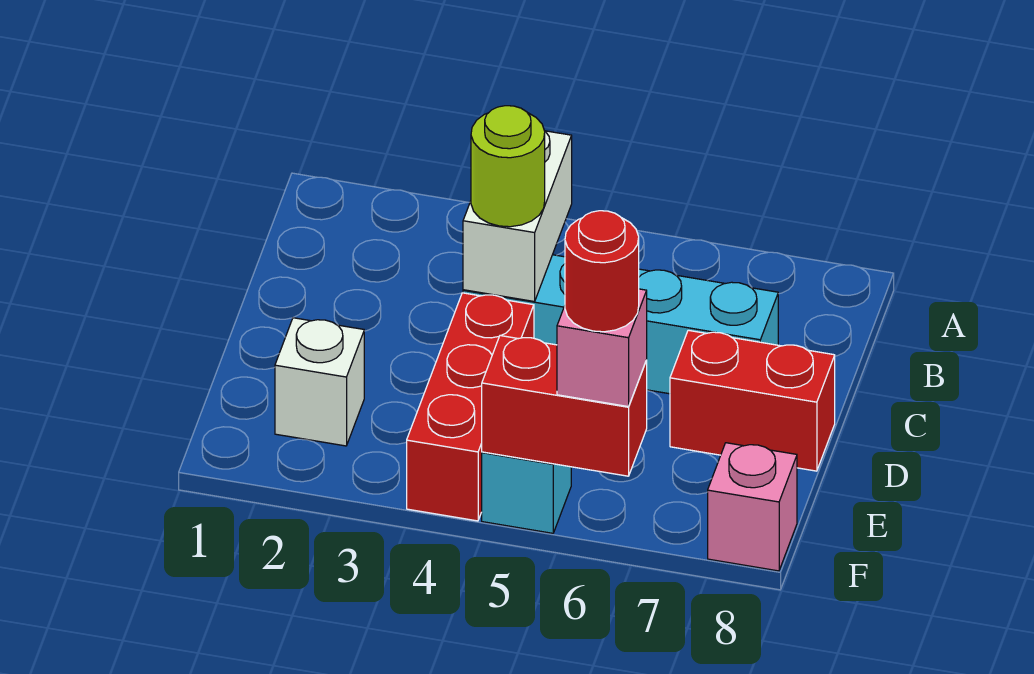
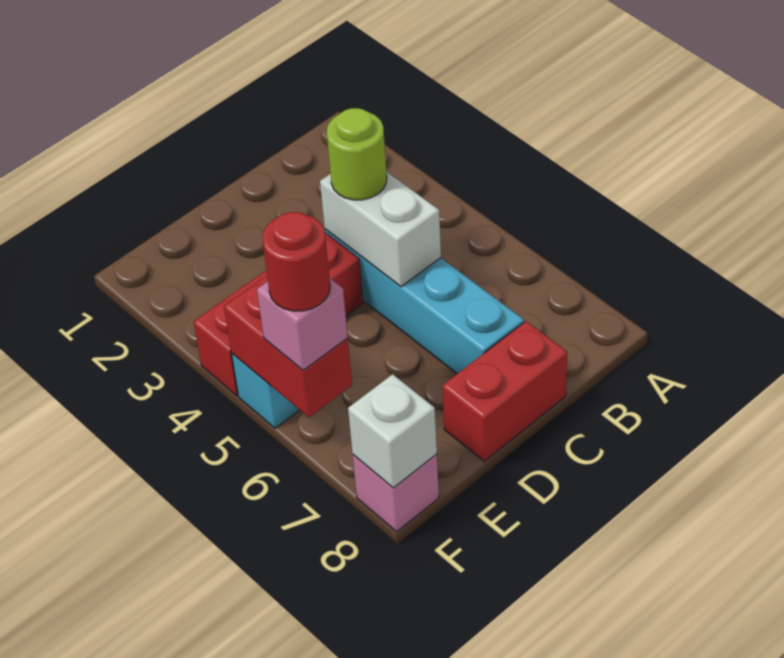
white 1x2 brick [463,131,572,302] -> white 1x2 brick turned to [320,172,441,287]
red 1x2 brick [670,330,835,471] -> red 1x2 brick turned to [443,321,567,461]
white 1x1 brick [275,318,364,446] -> white 1x1 brick moved to [348,374,437,488]

